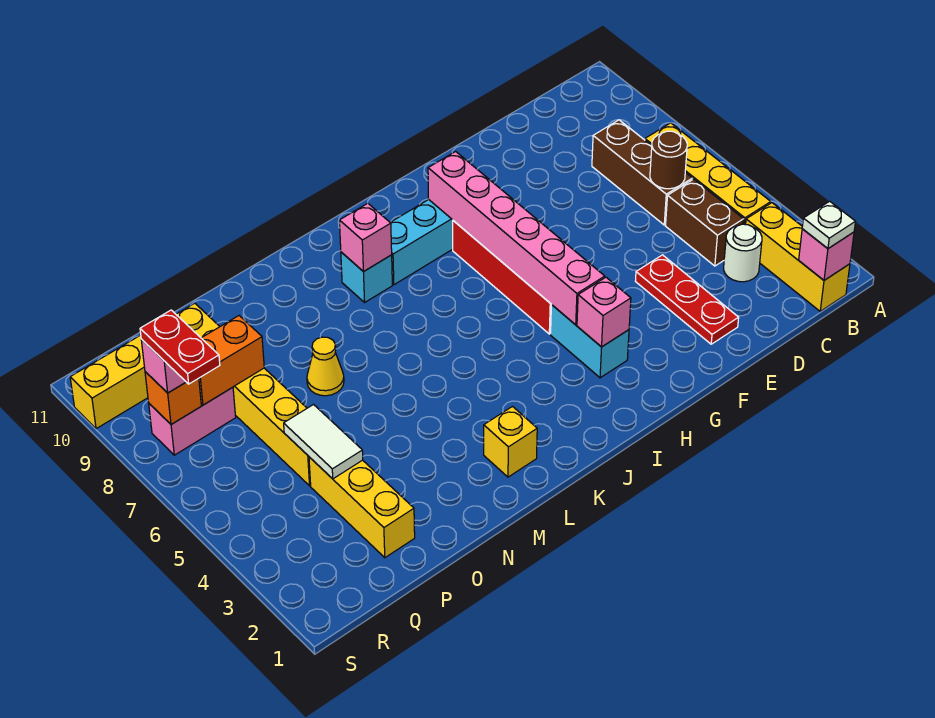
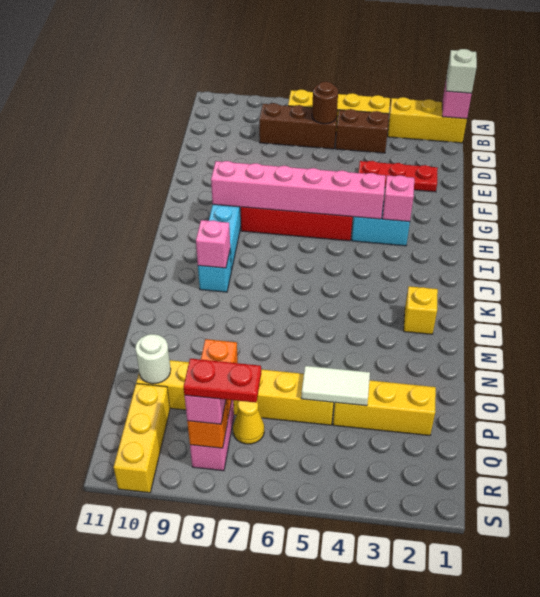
white 1x1 plate [802,201,855,249] -> white 1x1 brick [446,49,477,93]
white 1x1 round brick [724,224,762,282] -> white 1x1 round brick moved to [135,334,171,384]
yellow 1x1 cone [307,337,344,396] -> yellow 1x1 cone moved to [233,401,264,444]

